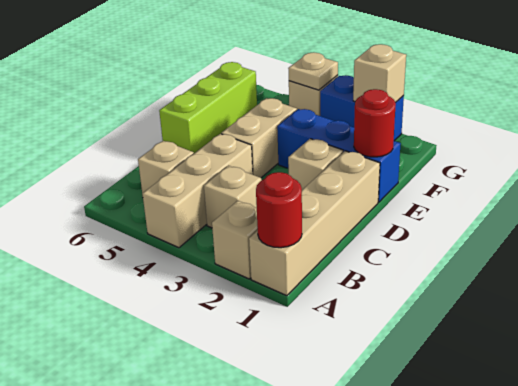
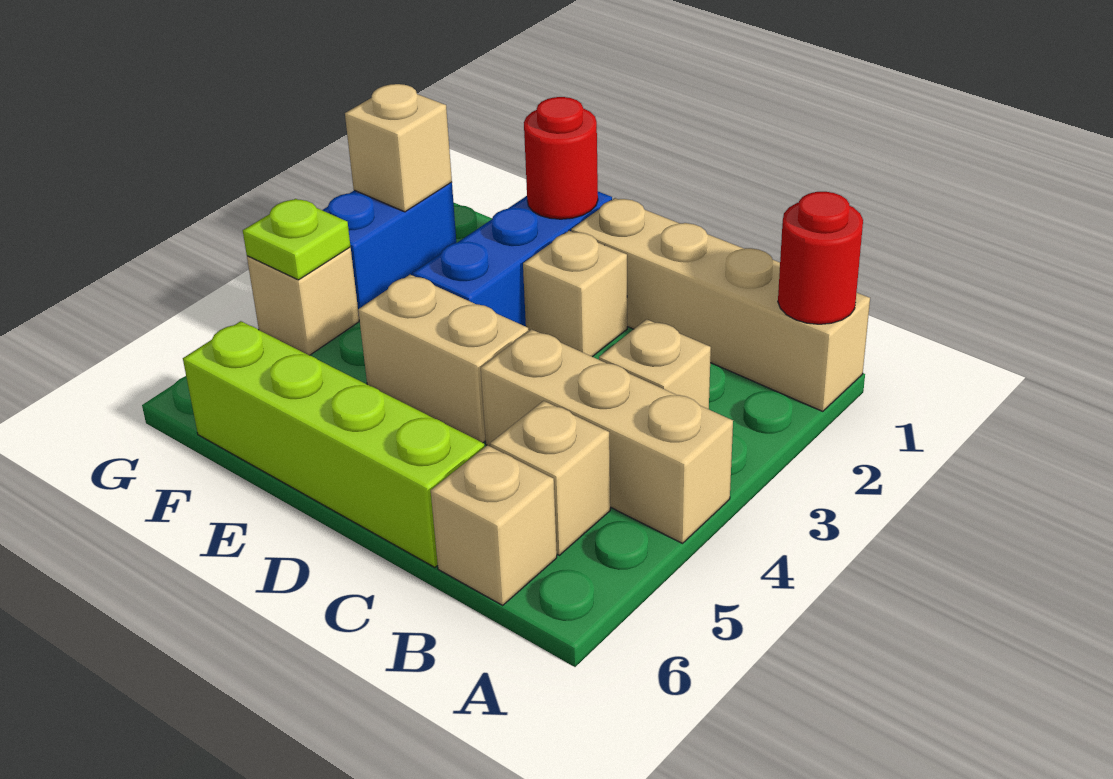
tan 1x1 brick [212,201,258,279] -> tan 1x1 brick moved to [431,445,557,605]
lime 1x3 brick [159,62,257,153] -> lime 1x4 brick [183,321,484,567]
tan 1x1 plate [288,52,338,90] -> lime 1x1 plate [243,199,351,280]

